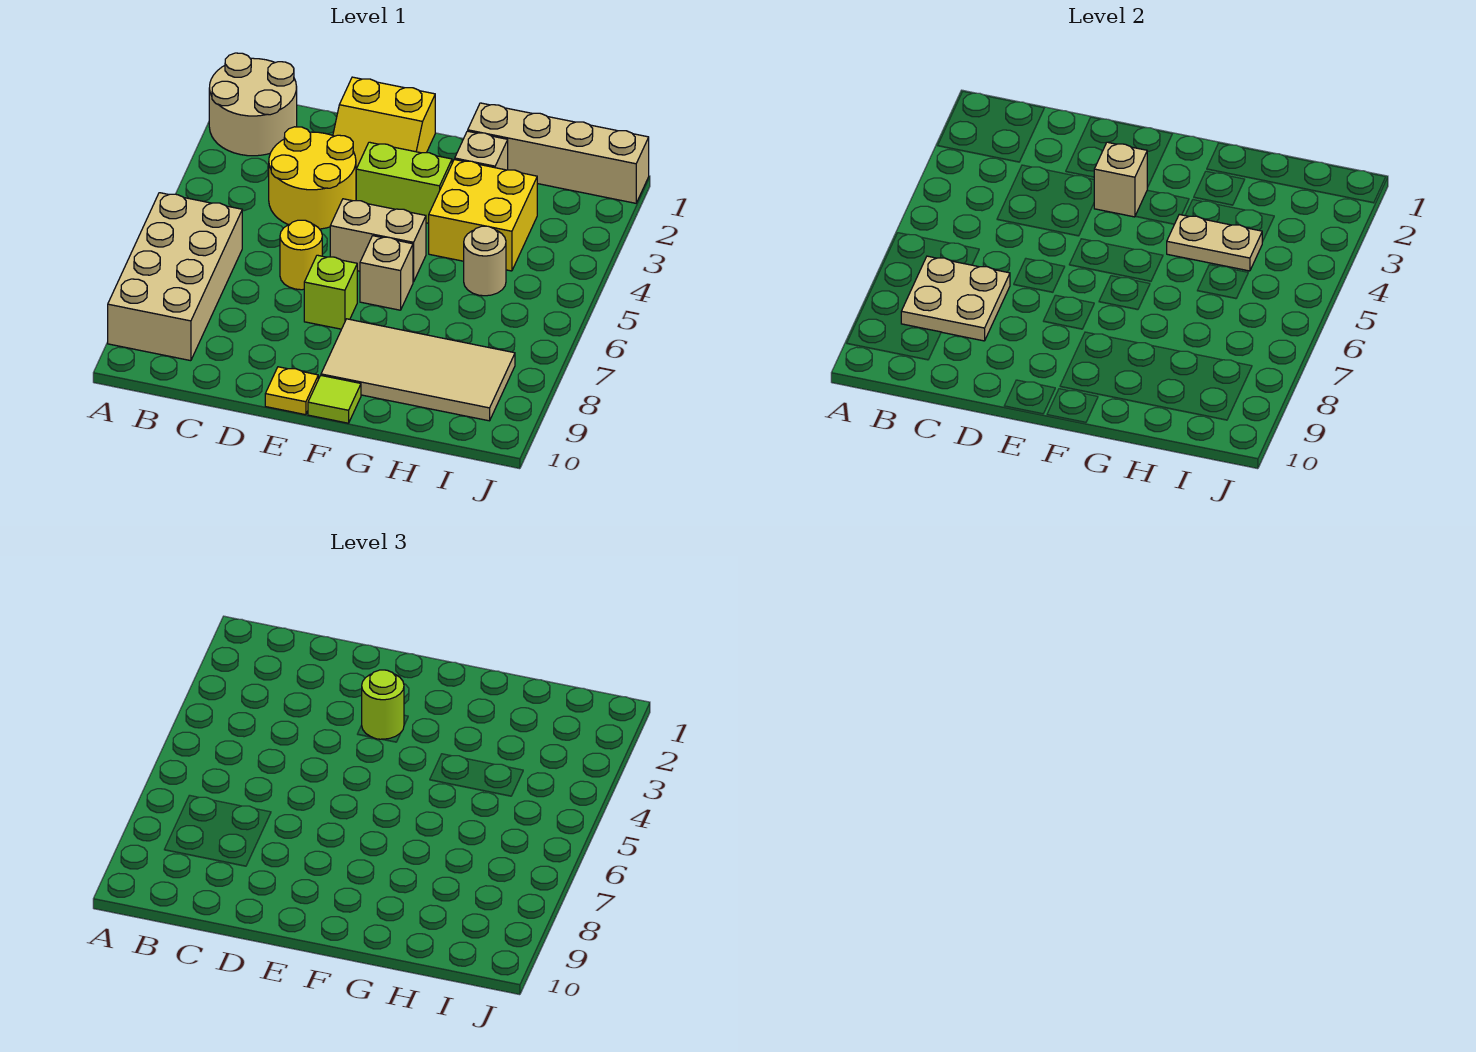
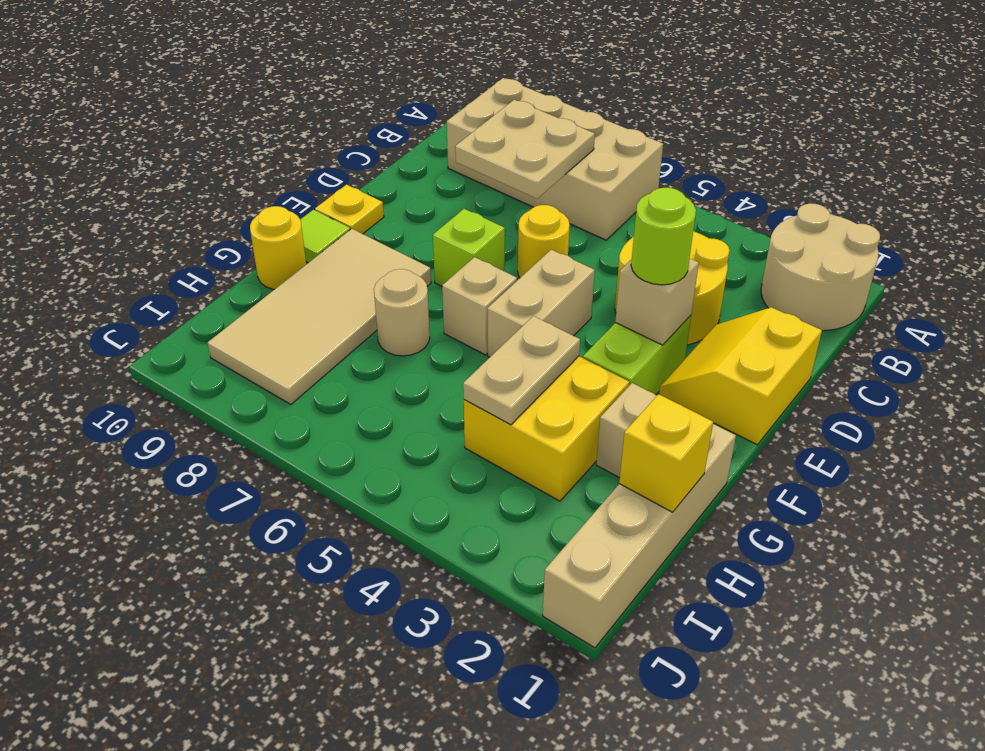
none -> yellow 1x1 round brick [250,206,306,289]
none -> yellow 1x1 brick [619,394,713,512]
tan 1x1 round brick [464,226,506,296] -> tan 1x1 round brick moved to [374,269,430,356]

